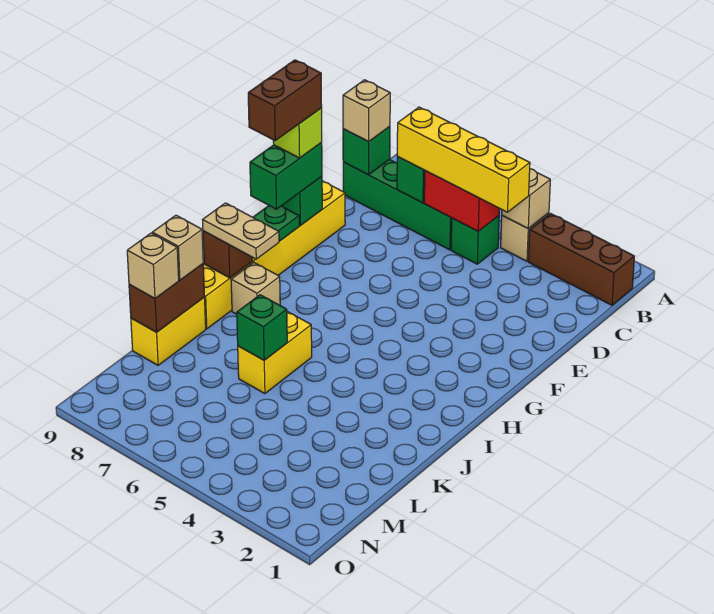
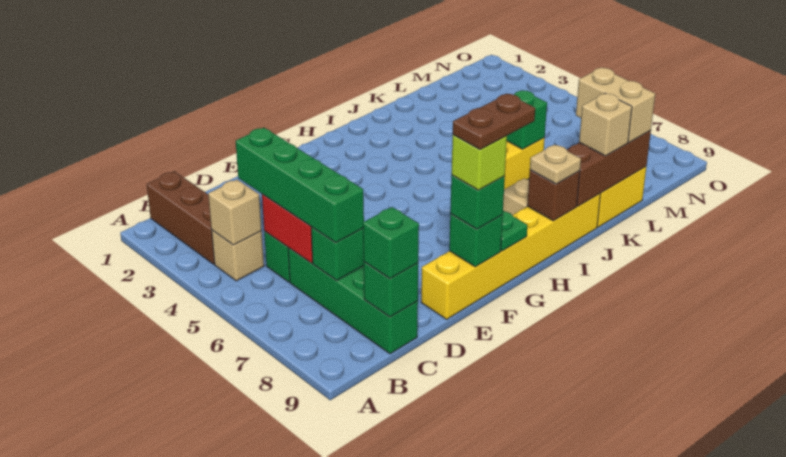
yellow 1x4 brick [397,107,530,212] -> green 1x4 brick [236,128,364,243]
tan 1x1 brick [343,80,390,142] -> green 1x1 brick [363,207,419,279]
green 1x2 brick [250,143,322,209] -> green 1x1 brick [450,175,505,229]
brown 1x2 brick [248,60,322,140] -> brown 1x2 plate [453,94,535,150]
tan 1x2 plate [203,203,279,259] -> tan 1x1 plate [530,144,581,184]
brown 1x2 brick [129,264,205,332] -> brown 1x3 brick [567,131,651,206]
tan 1x1 brick [127,233,179,299] -> tan 1x2 brick [576,68,655,143]

